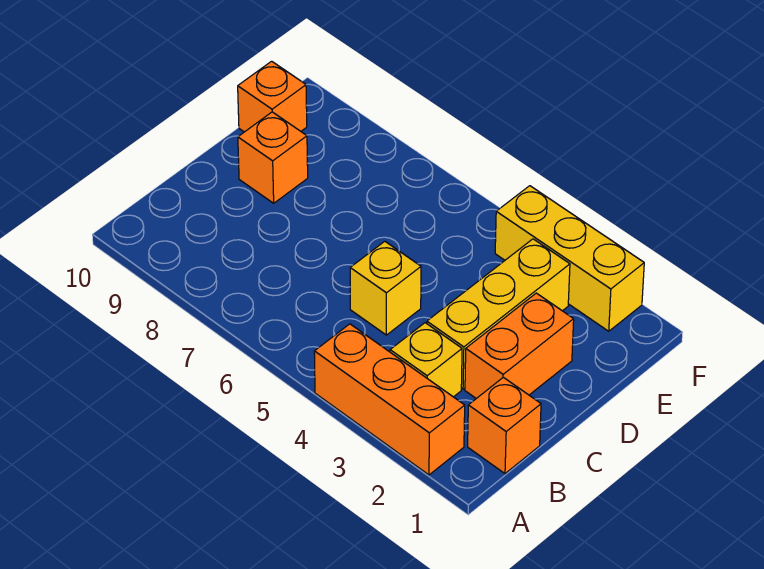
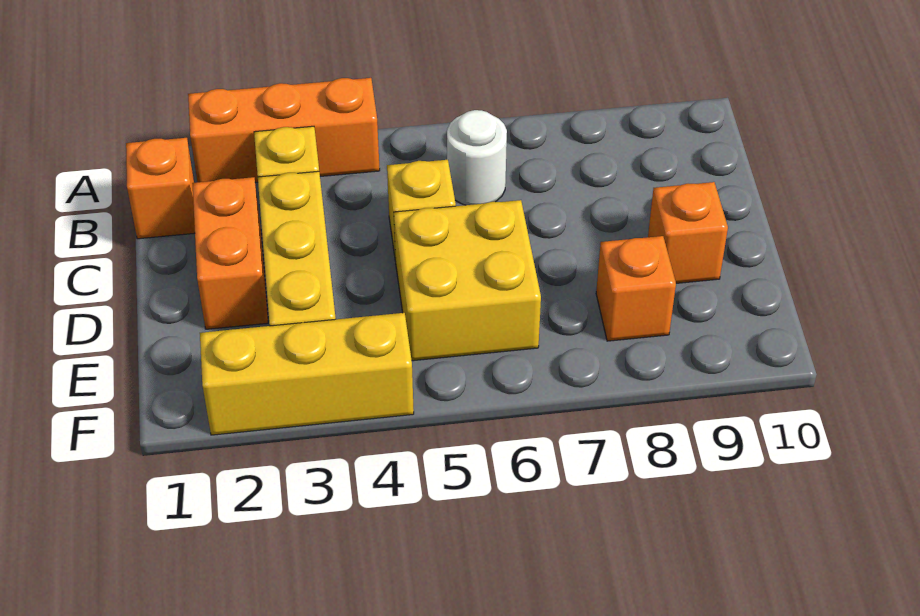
none -> white 1x1 round brick [447,110,507,205]
none -> yellow 2x2 brick [394,200,541,361]
orange 1x1 brick [238,61,307,132] -> orange 1x1 brick moved to [596,236,676,341]

